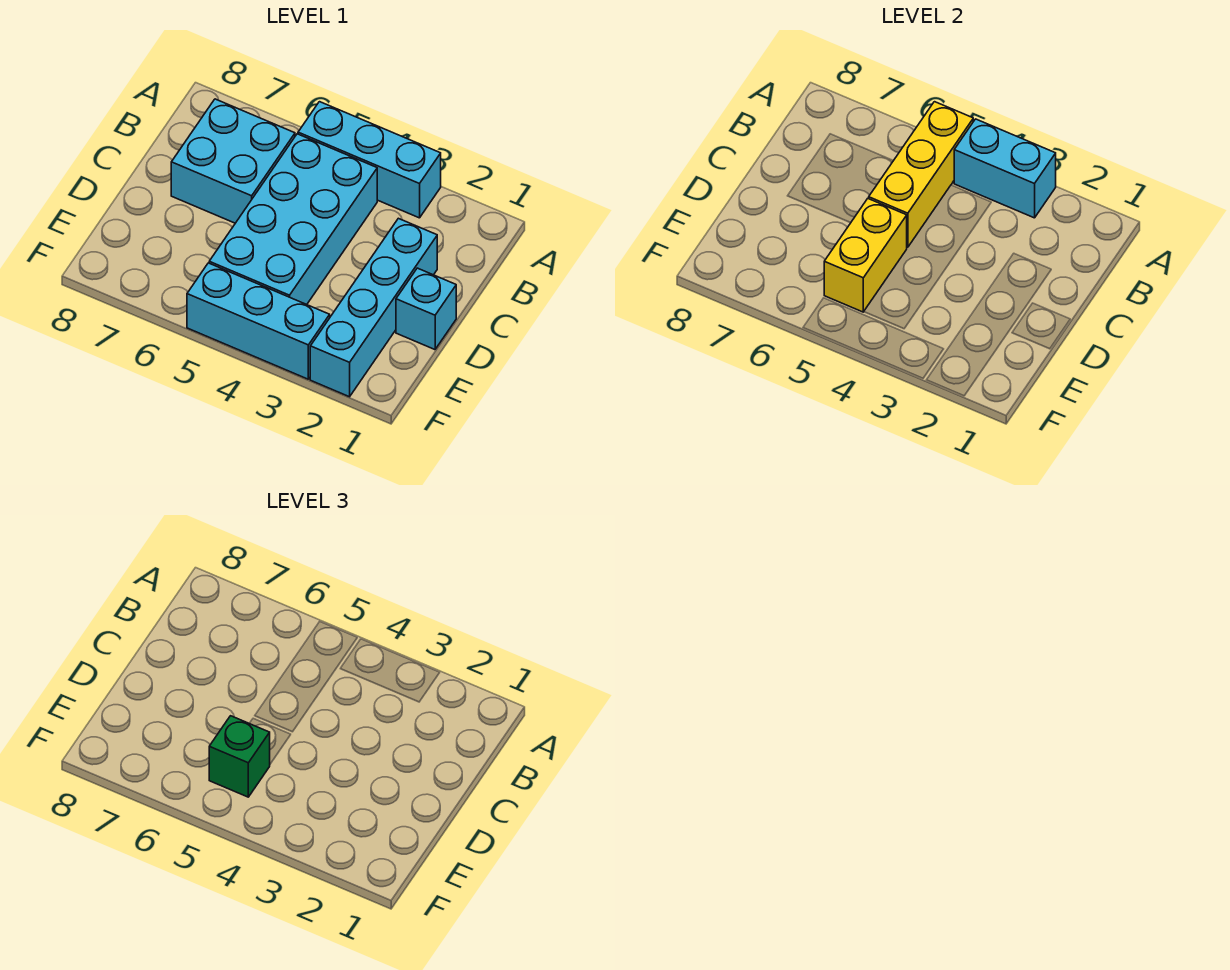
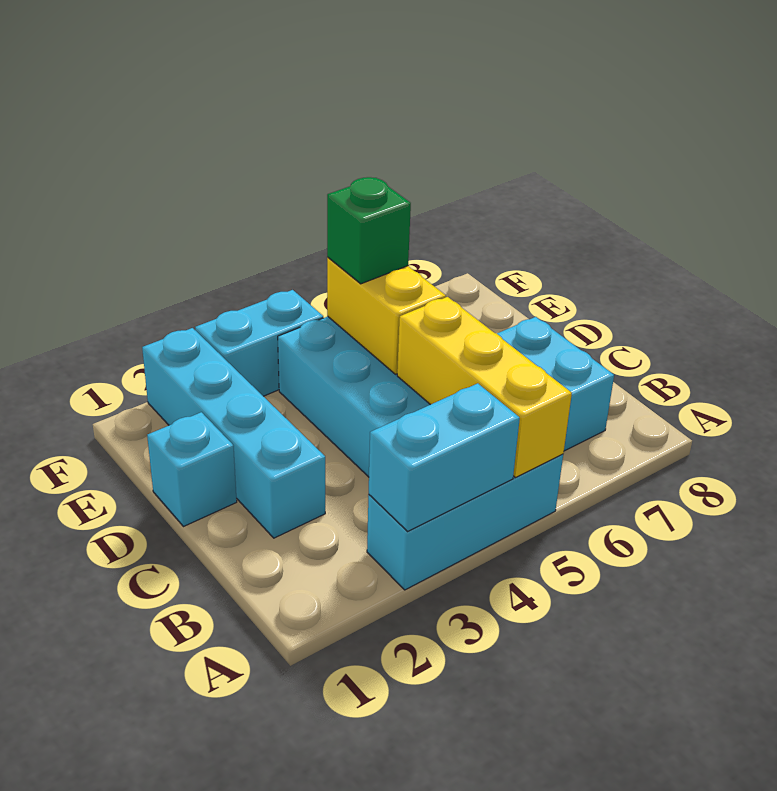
cyan 1x3 brick [187,263,330,379] -> cyan 1x2 brick [195,290,323,396]

